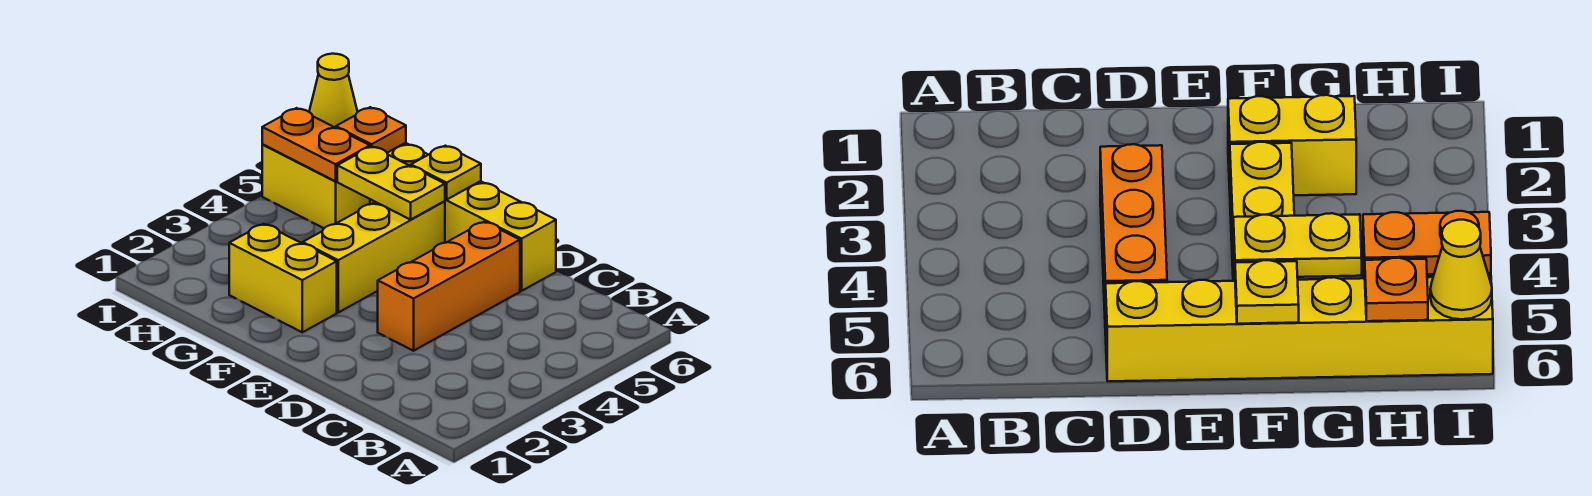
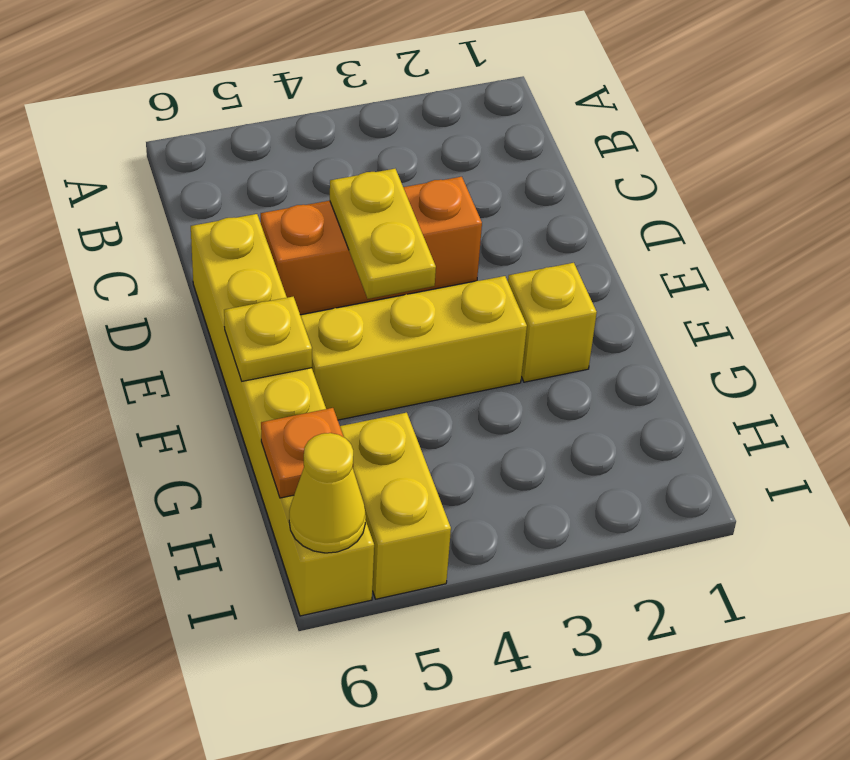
yellow 1x2 brick [229,224,337,332] -> yellow 1x1 brick [508,263,597,382]
yellow 1x2 plate [337,146,445,220] -> yellow 1x2 plate moved to [330,169,436,299]
orange 1x2 plate [262,108,370,181] -> none

